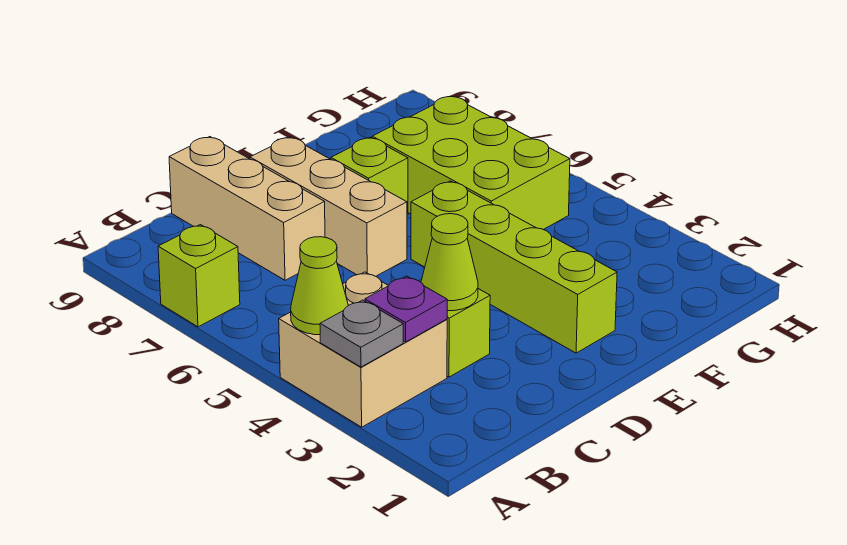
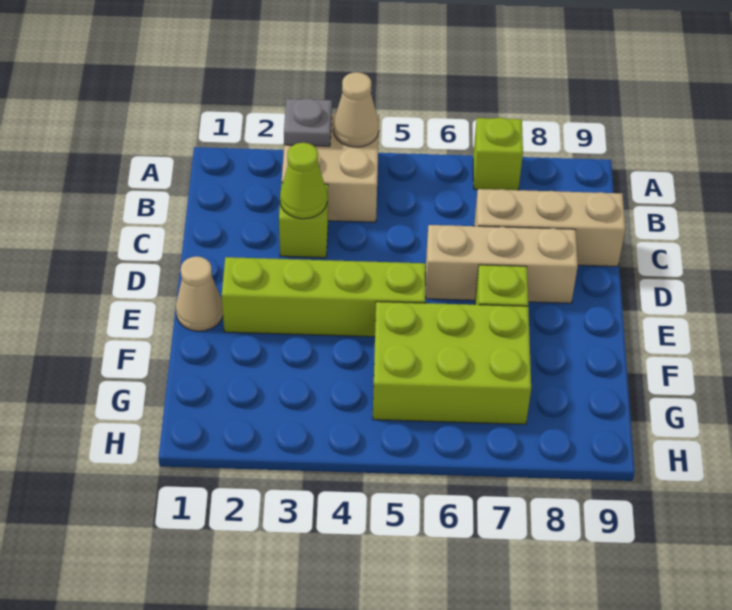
lime 1x1 cone [291,237,348,335] -> tan 1x1 cone [333,72,379,147]
purple 1x1 plate [365,276,447,342] -> none
none -> tan 1x1 cone [176,256,223,331]

